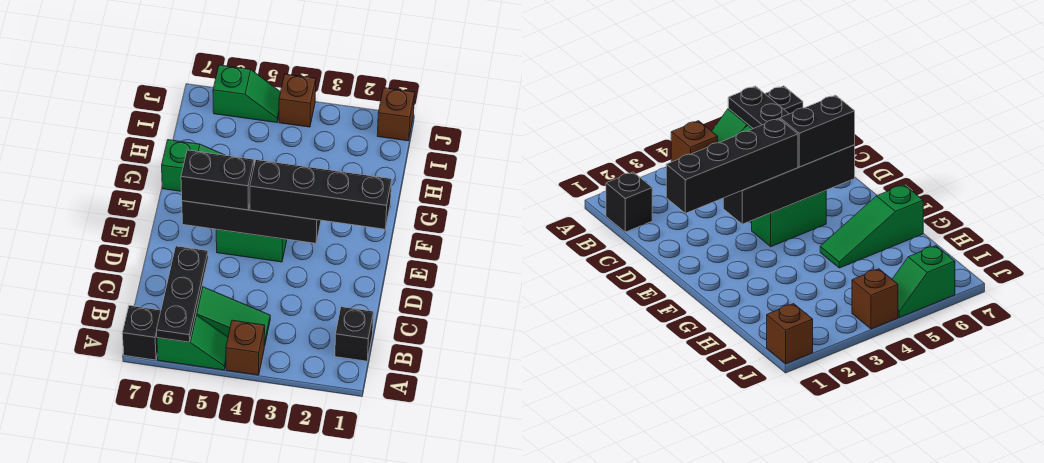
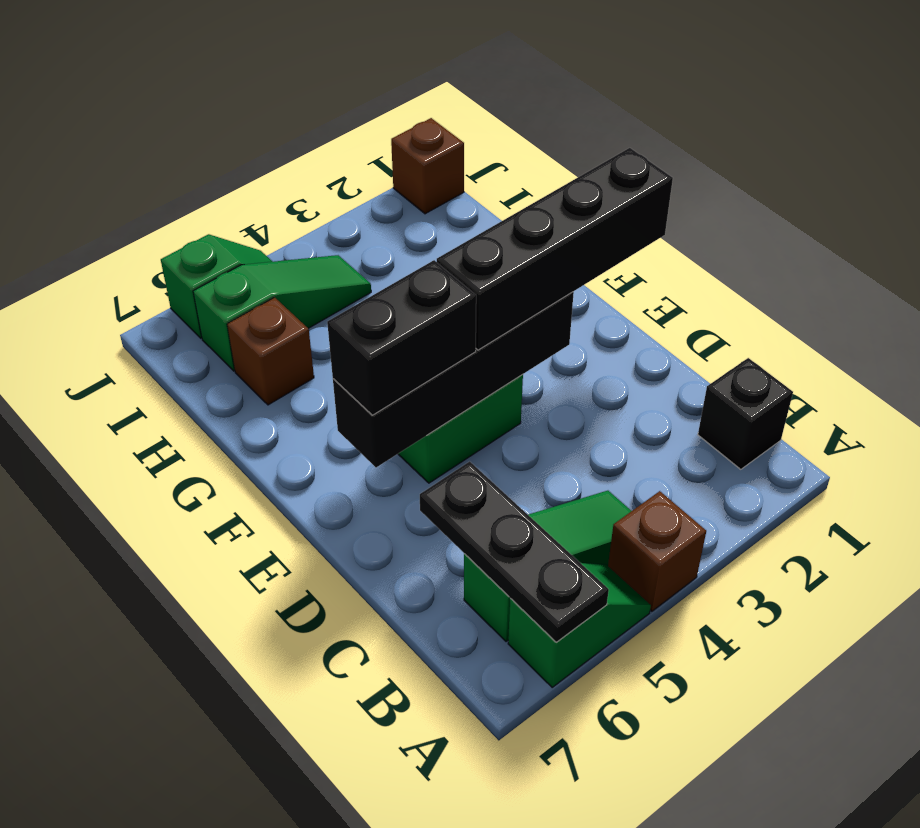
black 1x1 brick [122,306,161,360] -> none
green 1x3 slope [162,140,224,191] -> green 1x3 slope moved to [193,255,371,371]
brown 1x1 brick [279,74,316,127] -> brown 1x1 brick moved to [227,297,314,405]

